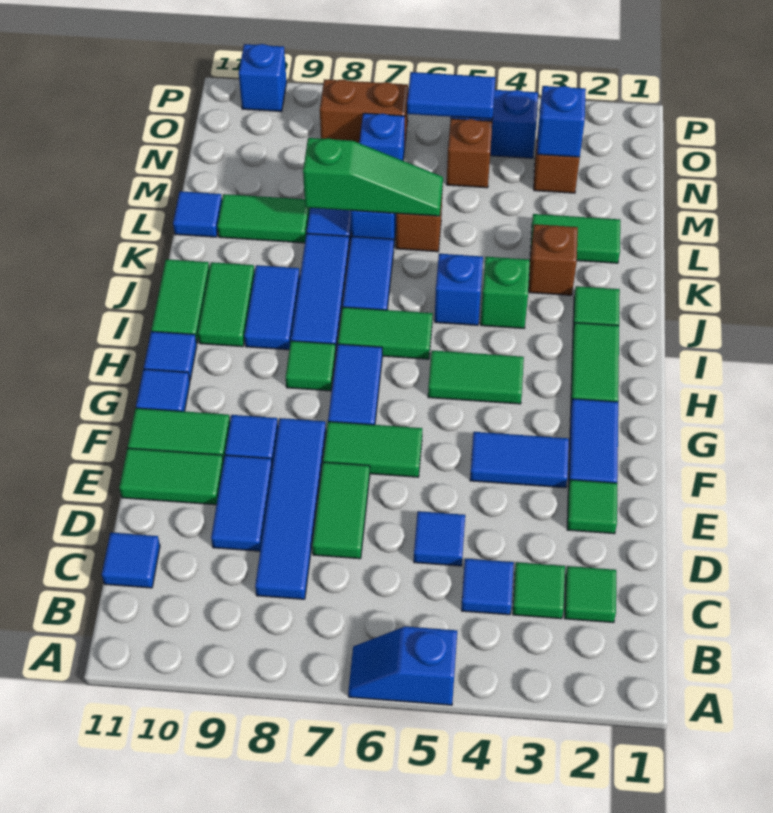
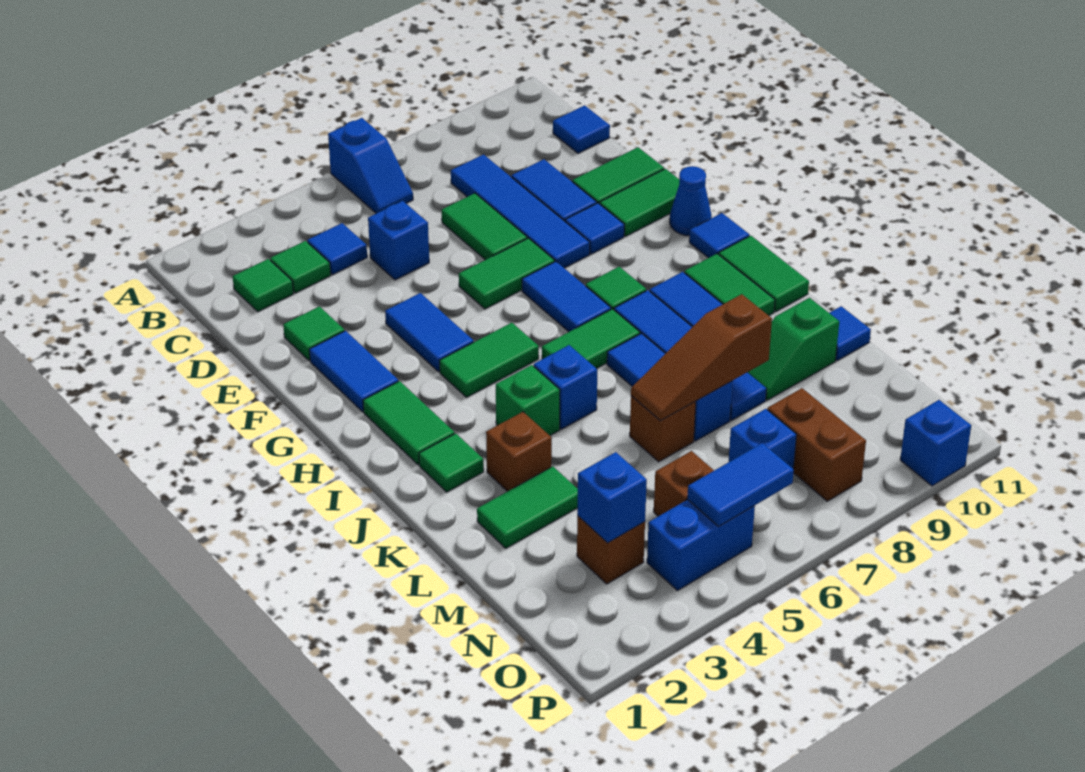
blue 1x2 slope [348,626,457,705] -> blue 1x2 slope turned to [328,118,413,213]
blue 1x1 tile [414,511,465,566] -> blue 1x1 brick [368,201,429,280]
blue 1x2 tile [470,432,569,488] -> blue 1x2 tile turned to [385,293,474,372]
blue 1x1 tile [136,369,190,411] -> blue 1x1 cone [670,166,712,236]
green 1x3 slope [303,138,443,216] -> brown 1x3 slope [631,294,772,421]
green 1x2 tile [217,194,310,243] -> green 1x2 slope [748,298,839,400]
brown 1x2 brick [320,79,408,150] -> brown 1x2 brick turned to [767,388,866,501]

